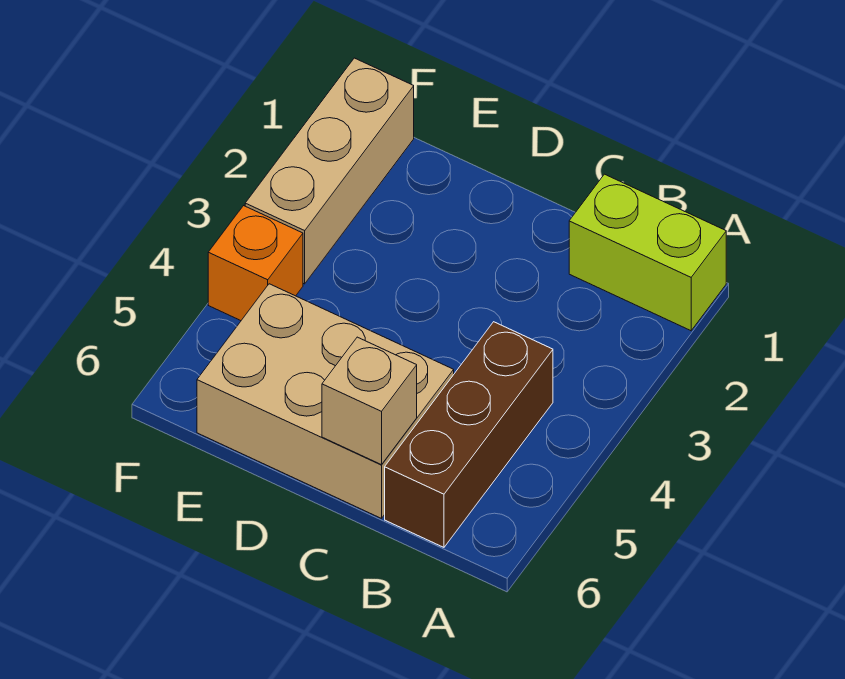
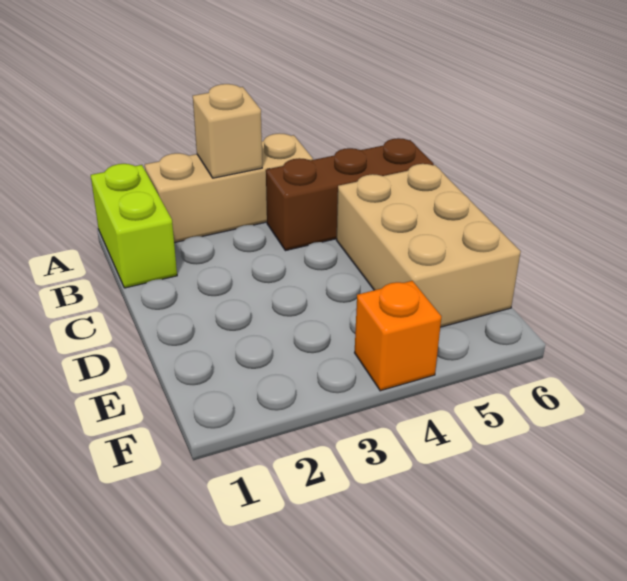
tan 1x1 brick [322,337,417,465] -> tan 1x1 brick moved to [193,84,262,178]
tan 1x3 brick [245,58,414,284] -> tan 1x3 brick moved to [145,133,313,243]

